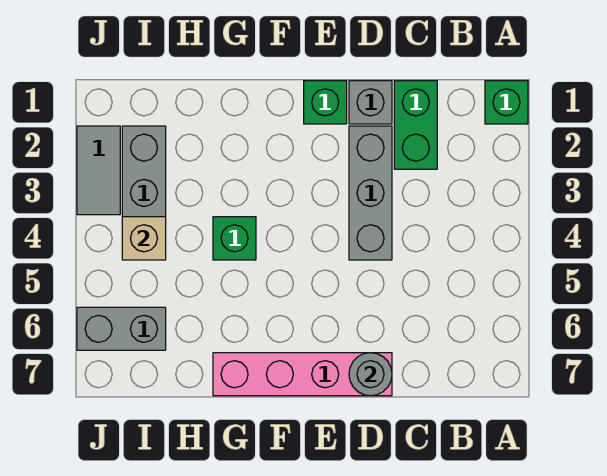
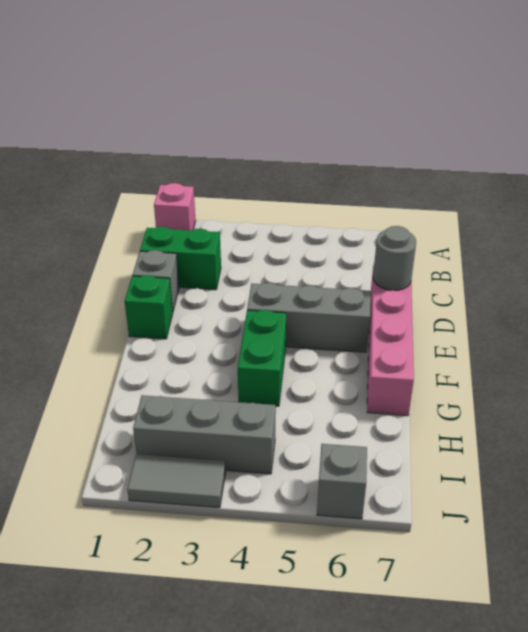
green 1x1 brick [485,81,528,124] -> pink 1x1 brick [154,183,196,230]
grey 1x3 brick [349,126,392,260] -> grey 1x3 brick moved to [247,283,371,352]
green 1x1 brick [213,217,256,260] -> green 1x2 brick [238,310,286,406]
tan 1x1 brick [122,217,166,260] -> none
grey 1x2 brick [77,307,166,350] -> grey 1x1 brick [317,444,367,519]

